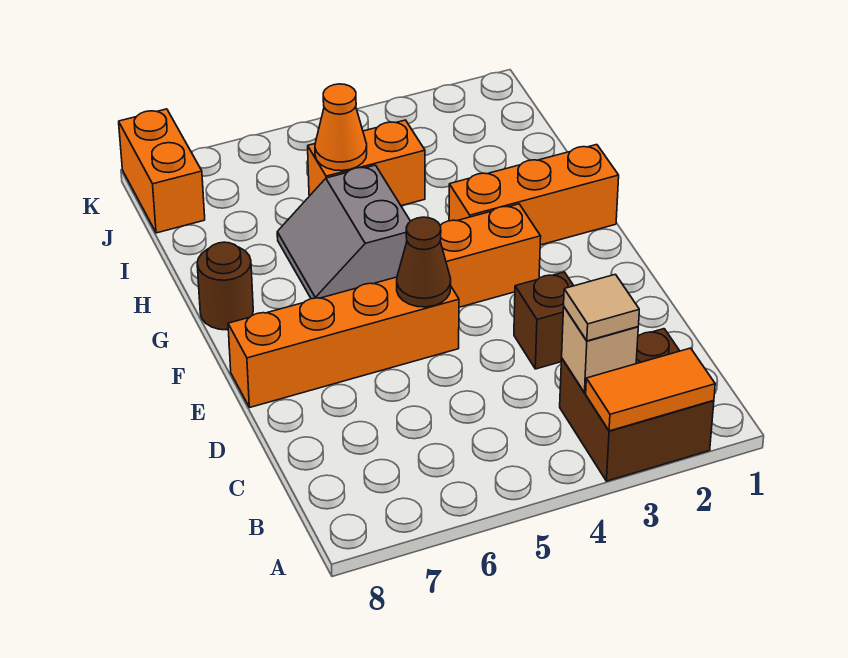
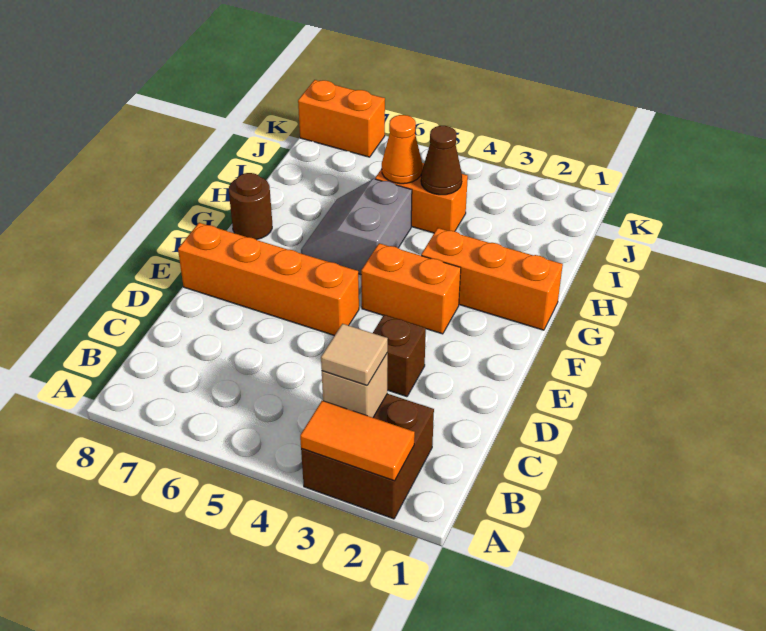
brown 1x1 cone [397,217,451,307] -> brown 1x1 cone moved to [421,126,462,195]
orange 1x2 brick [119,109,205,233] -> orange 1x2 brick turned to [298,80,385,157]

